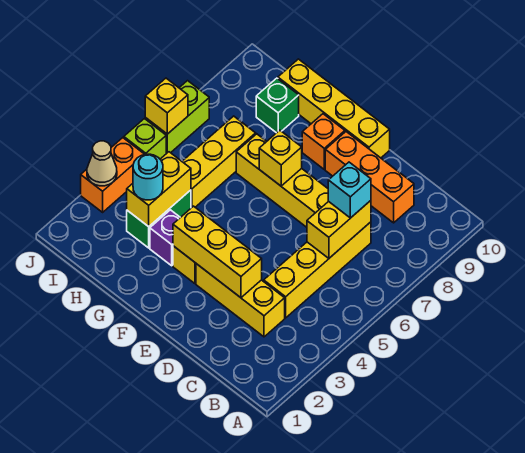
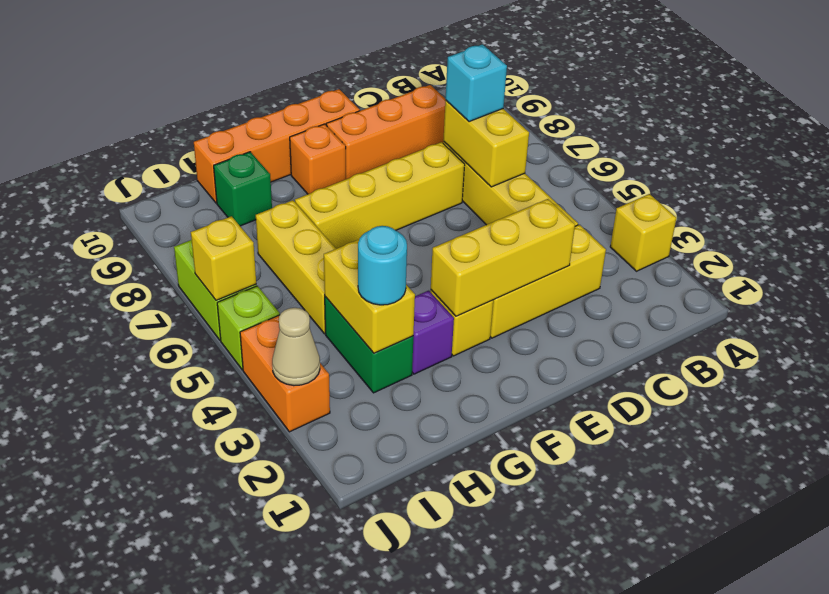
yellow 1x4 brick [278,59,390,158] -> orange 1x4 brick [194,89,360,203]
yellow 1x1 brick [259,130,302,186] -> yellow 1x1 brick moved to [610,194,676,271]

